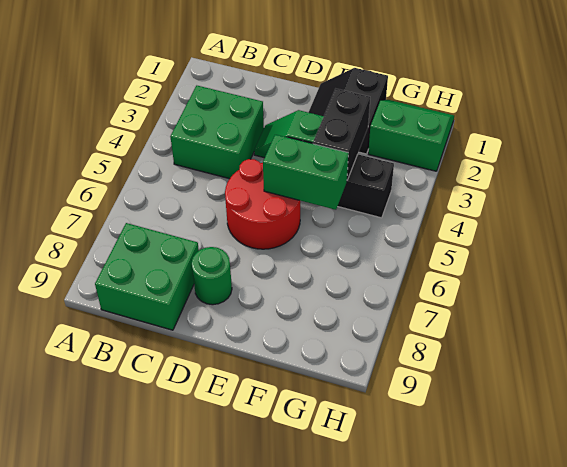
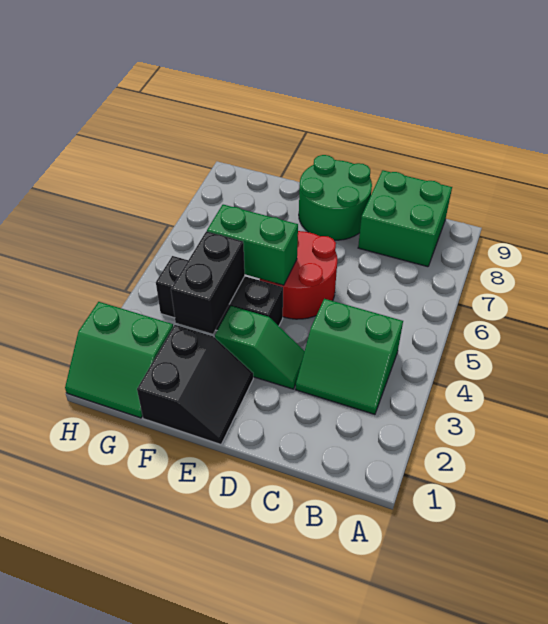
green 2x2 brick [170,86,264,179] -> green 2x2 slope [295,299,403,414]
green 1x1 round brick [192,247,232,305] -> green 2x2 round brick [299,155,372,240]

